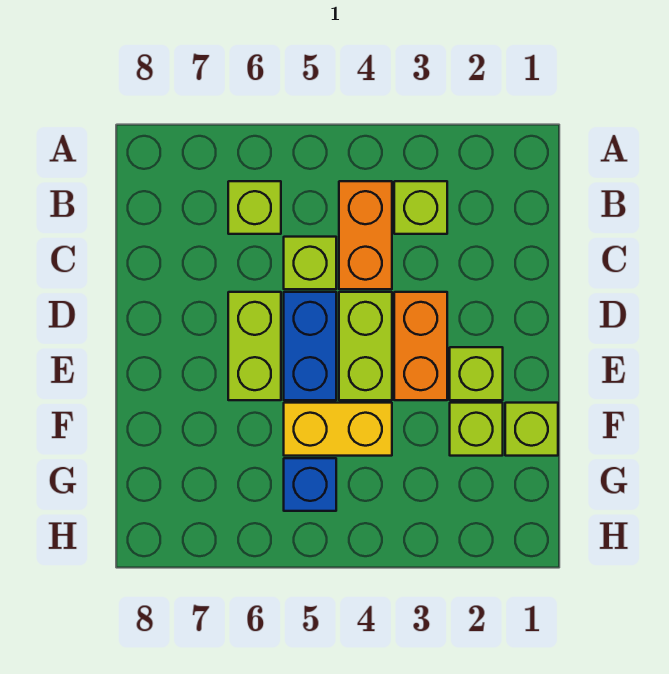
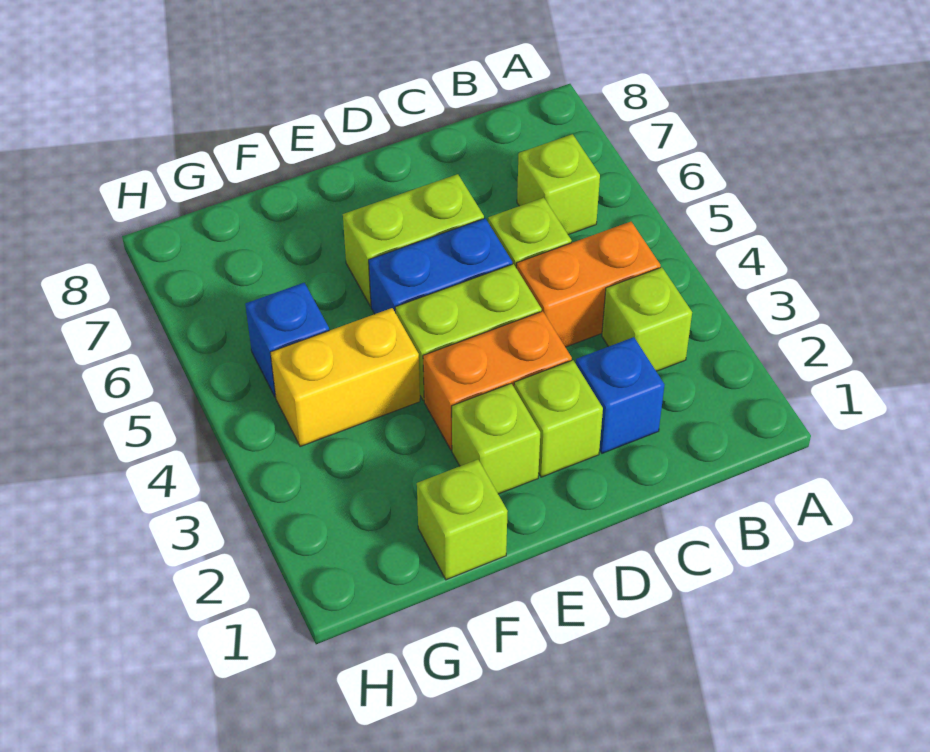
none -> blue 1x1 brick [576,337,664,453]
lime 1x1 brick [450,403,503,456] -> lime 1x1 brick moved to [514,360,603,477]
yellow 1x2 brick [284,403,392,456] -> yellow 1x2 brick turned to [270,308,420,447]

